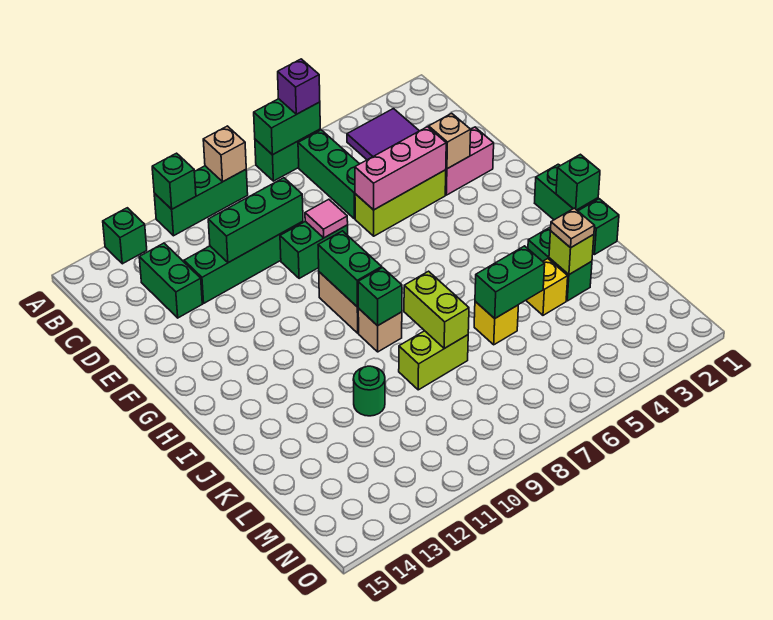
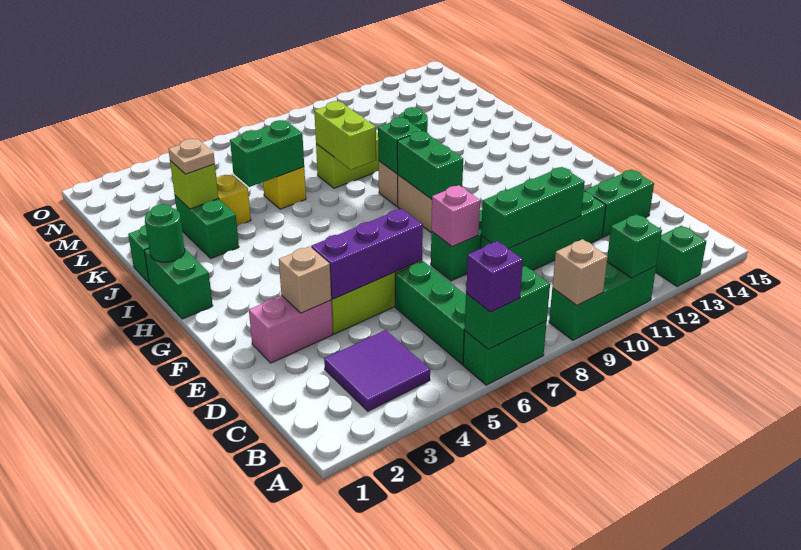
green 1x2 brick [139,243,202,318] -> green 1x2 brick turned to [585,170,654,237]
pink 1x3 brick [355,127,446,210] -> purple 1x3 brick [311,209,423,299]
pink 1x1 tile [305,199,348,238] -> pink 1x1 brick [431,185,480,247]
green 1x1 brick [556,154,600,210] -> green 1x1 round brick [145,204,185,262]

